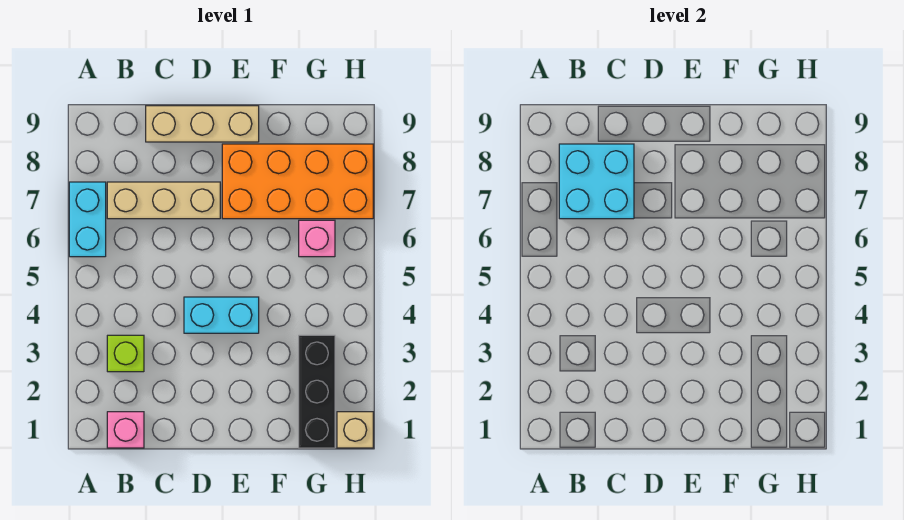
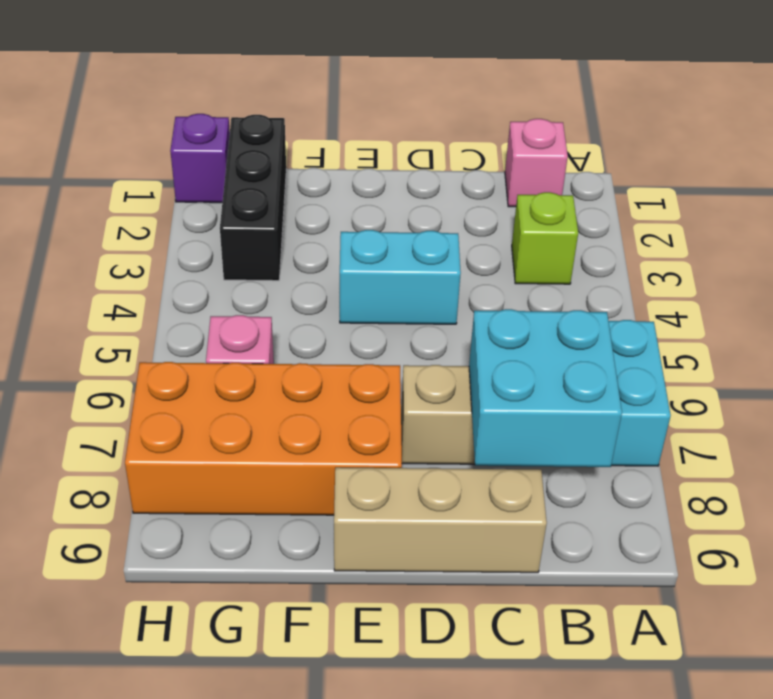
tan 1x1 brick [337,412,373,448] -> purple 1x1 brick [170,114,230,203]

